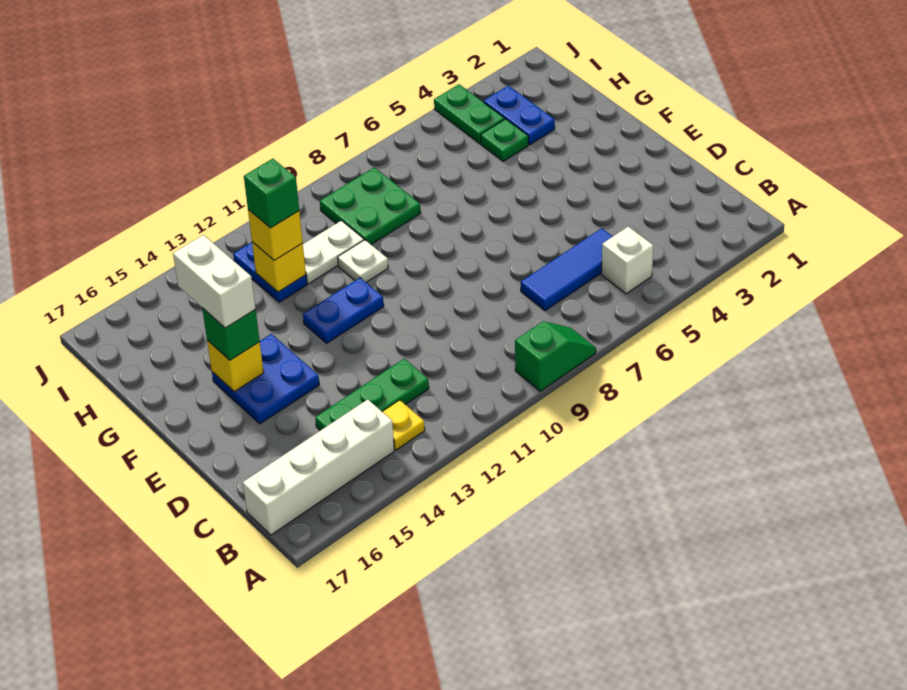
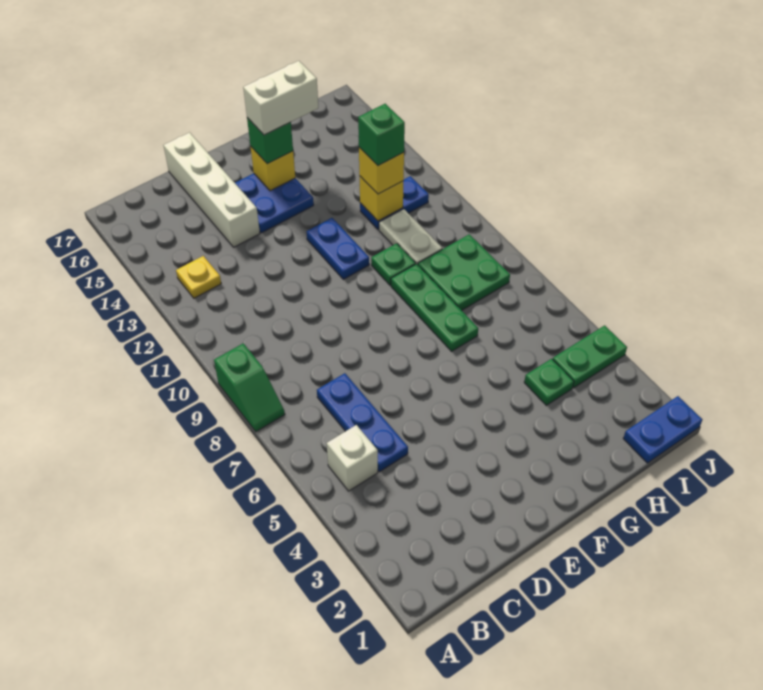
white 1x4 brick [243,399,394,535] -> white 1x4 brick moved to [163,133,260,247]
blue 1x3 tile [521,228,613,311] -> blue 1x3 plate [317,373,408,472]
green 1x3 plate [315,359,429,431] -> green 1x3 plate moved to [391,264,478,351]
white 1x1 plate [338,240,388,282] -> green 1x1 plate [371,243,416,285]
blue 1x2 plate [483,85,555,145] -> blue 1x2 plate moved to [623,396,703,463]

